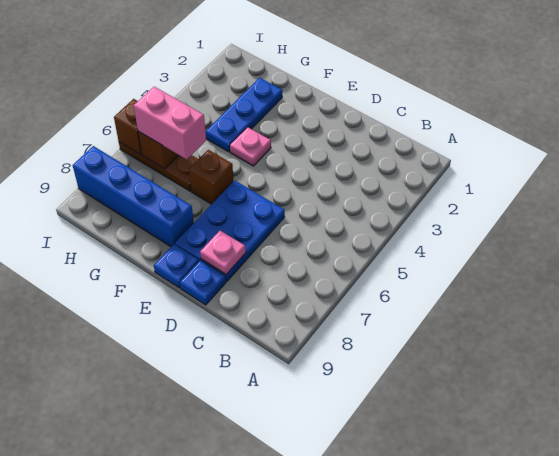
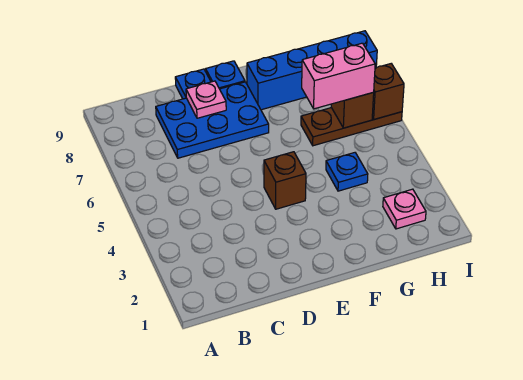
blue 2x3 plate [175,180,285,282] -> blue 2x3 plate turned to [156,82,269,158]
pink 1x1 plate [230,127,271,166] -> pink 1x1 plate moved to [383,189,426,229]
brown 1x1 brick [189,150,233,204] -> brown 1x1 brick moved to [264,152,306,209]
blue 1x3 plate [206,78,282,152] -> blue 1x1 plate [326,153,368,191]

